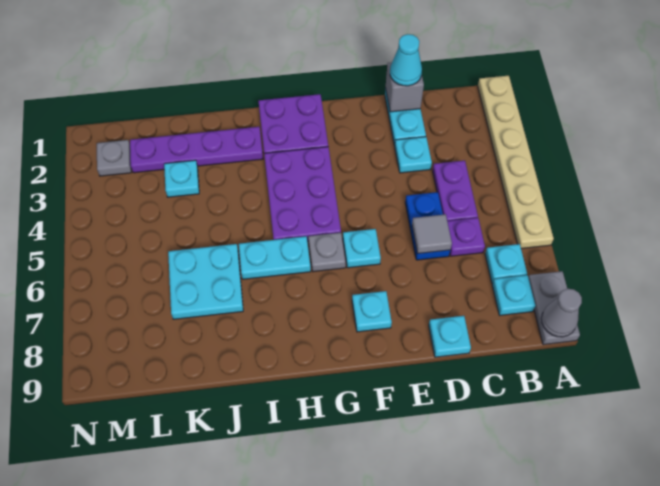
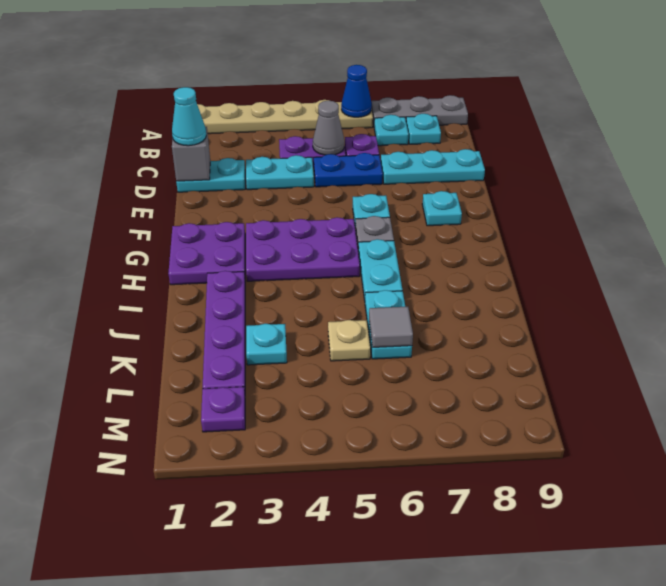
none -> blue 1x1 cone [341,65,372,117]
grey 1x2 plate [528,271,580,345] -> grey 1x3 plate [371,95,468,125]
grey 1x1 cone [541,289,582,337] -> grey 1x1 cone moved to [313,101,345,155]
cyan 1x1 plate [395,137,432,173] -> cyan 1x2 plate [246,155,314,190]
grey 1x1 tile [412,214,452,254] -> grey 1x1 tile moved to [369,306,413,347]
cyan 1x1 plate [429,316,471,357] -> cyan 1x3 plate [381,149,485,184]
cyan 2x2 plate [168,244,243,319] -> cyan 1x2 plate [365,290,412,359]
none -> tan 1x1 plate [328,320,370,361]
grey 1x1 plate [97,140,131,176] -> purple 1x1 plate [201,387,245,432]

